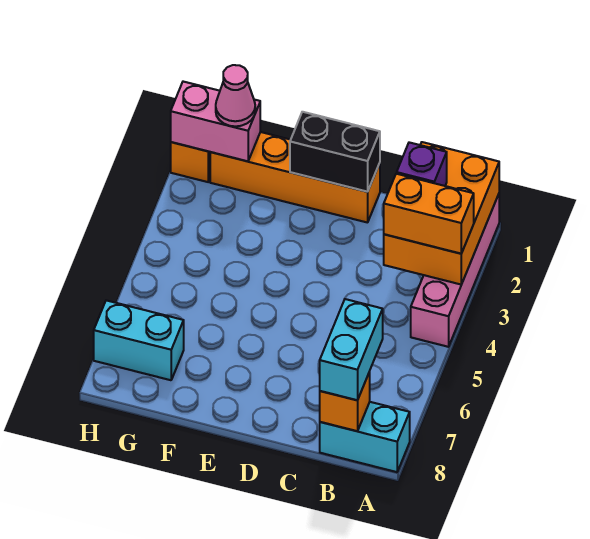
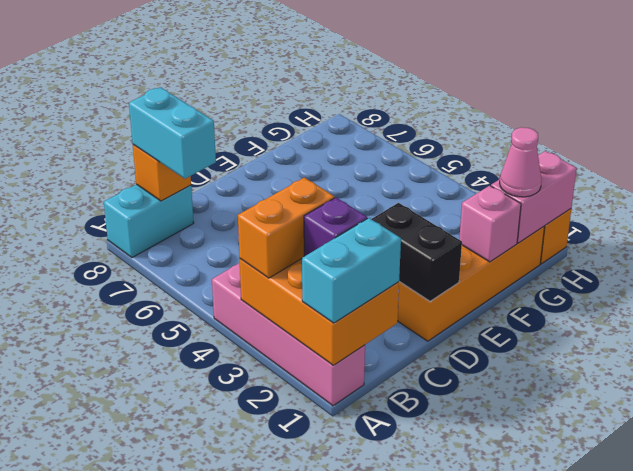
black 1x2 brick [290,112,380,192] -> black 1x2 brick turned to [372,203,462,301]
none -> pink 1x1 brick [459,186,521,262]
cyan 1x2 brick [94,300,184,380] -> cyan 1x2 brick moved to [302,218,401,323]

